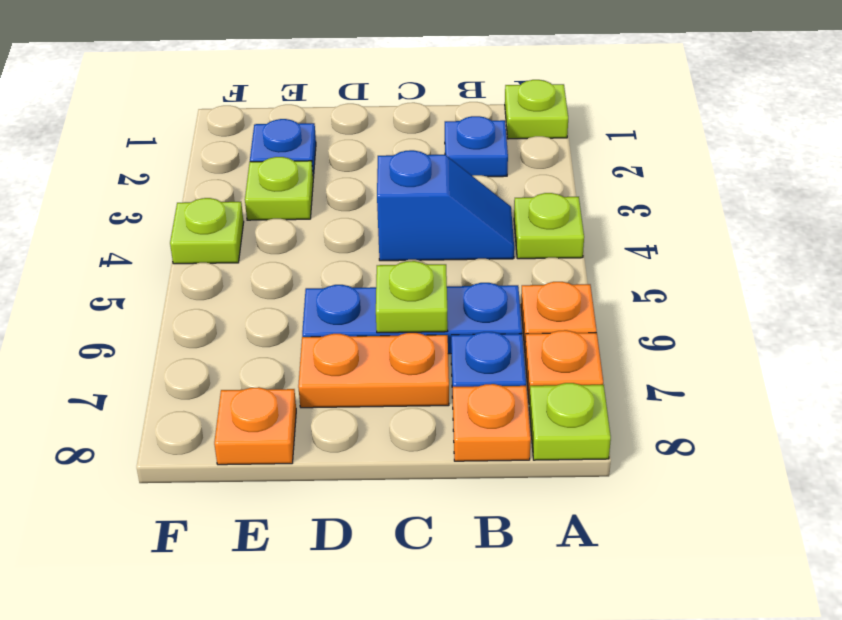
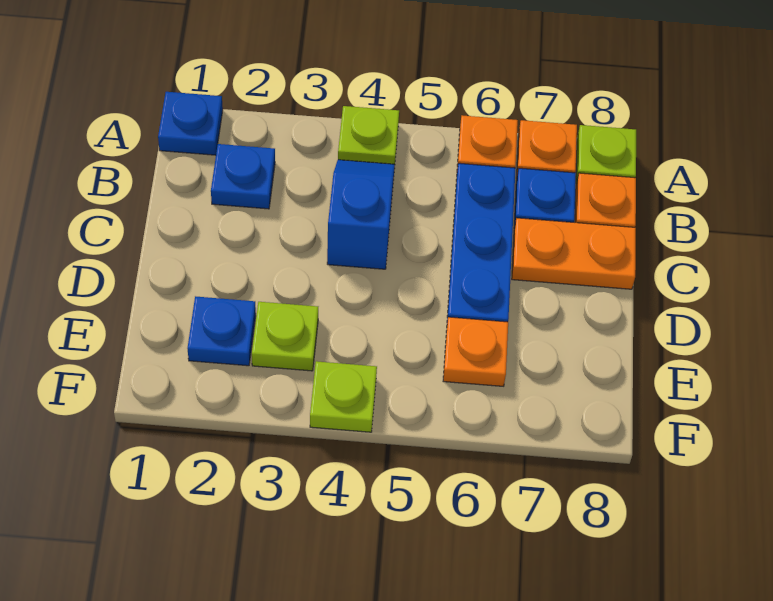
lime 1x1 plate [505,80,568,139] -> blue 1x1 plate [158,92,223,155]
lime 1x1 plate [376,261,448,333] -> none
orange 1x2 plate [298,333,449,408] -> orange 1x2 plate turned to [512,218,636,289]
orange 1x1 plate [214,387,296,465] -> orange 1x1 plate moved to [443,317,508,386]

